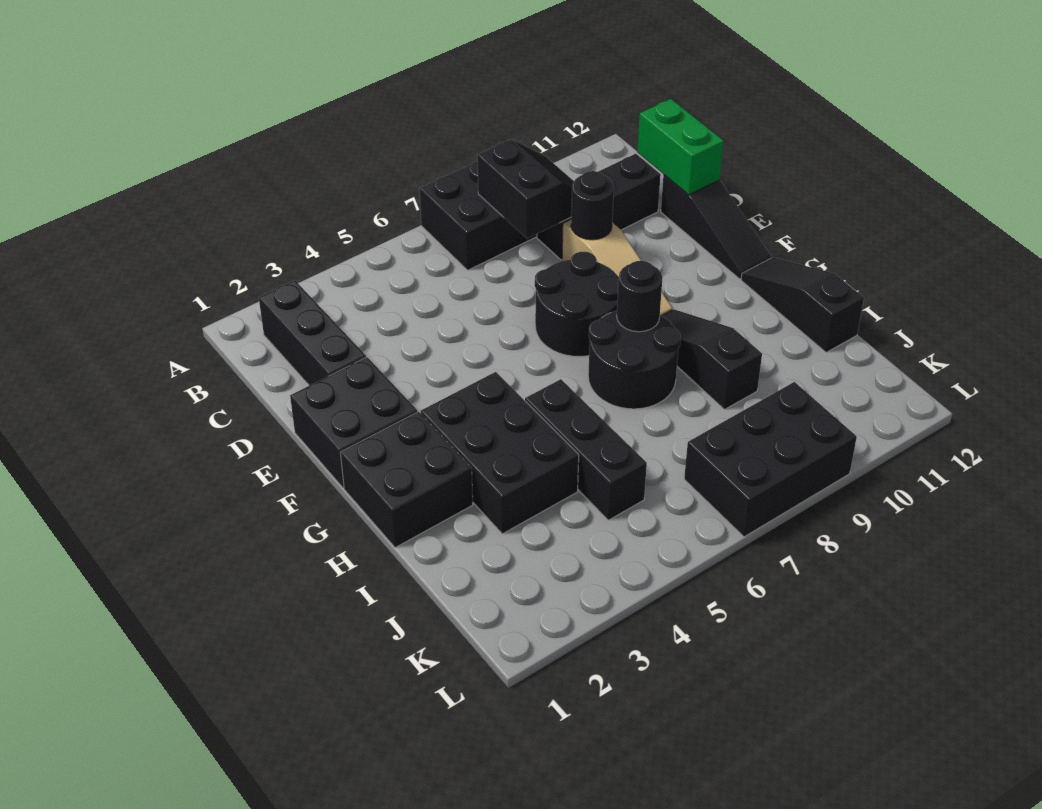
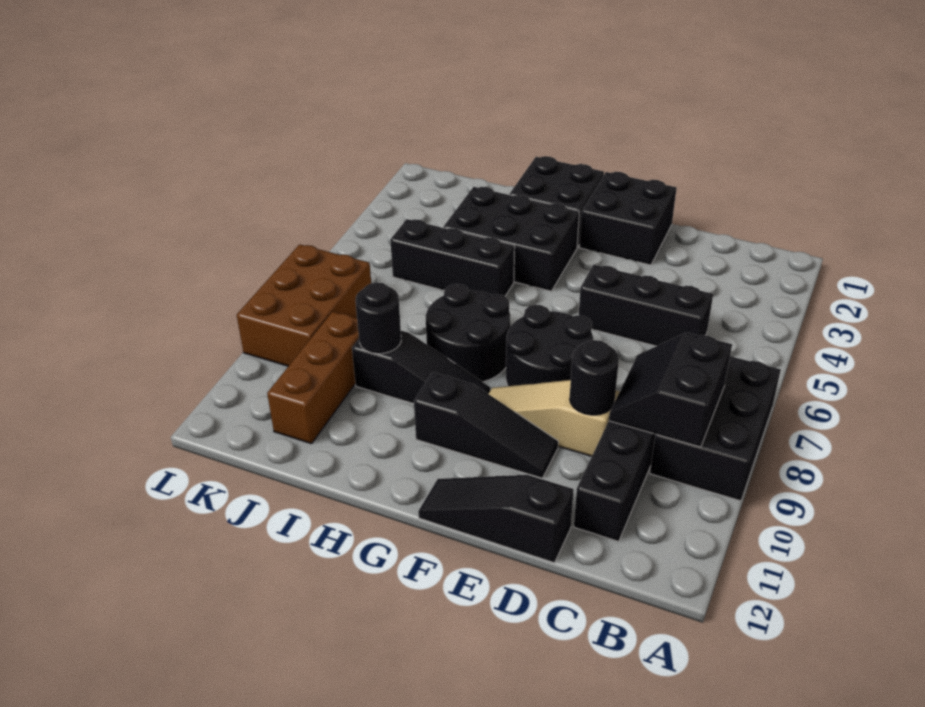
black 1x3 brick [259,281,366,386] -> black 1x3 brick moved to [579,265,713,346]
black 2x2 slope [477,139,574,239] -> black 2x2 slope turned to [609,333,732,447]
green 1x2 brick [637,99,724,195] -> none
black 1x1 round brick [617,261,663,332] -> black 1x1 round brick moved to [355,283,401,354]
black 1x3 slope [741,257,864,352] -> black 1x3 slope moved to [414,373,558,478]
none -> brown 1x3 brick [267,312,359,444]
black 2x3 brick [684,382,857,537] -> brown 2x3 brick [237,244,371,366]

